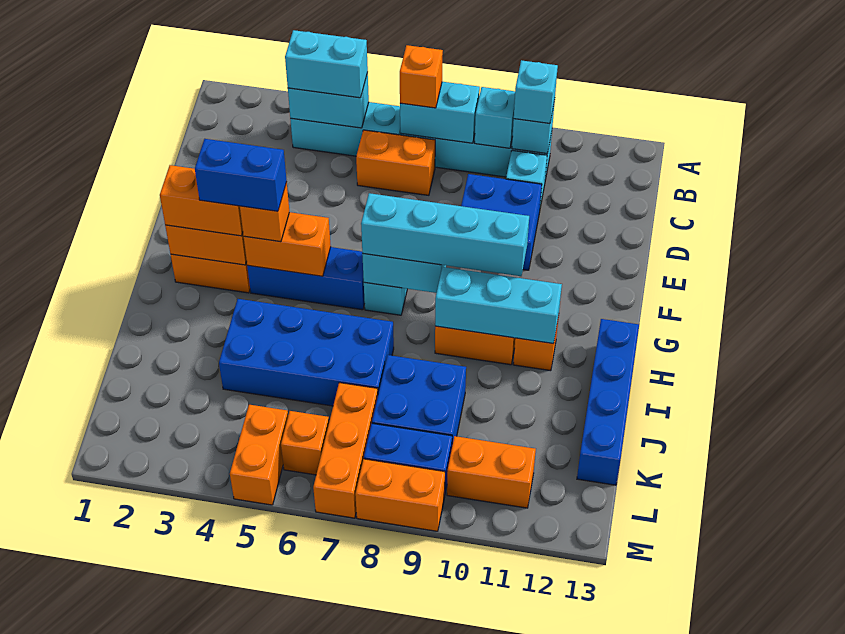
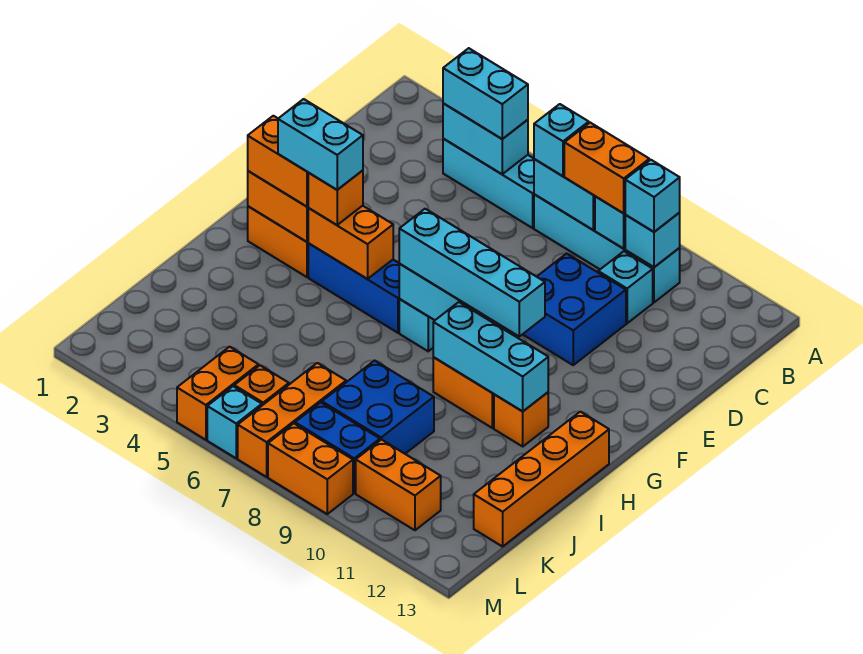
orange 1x1 brick [400,45,443,108] -> cyan 1x1 brick [534,104,589,176]
orange 1x2 brick [356,130,435,195] -> orange 1x2 brick moved to [564,123,649,213]
blue 1x2 brick [195,139,287,211] -> cyan 1x2 brick [278,99,363,190]
blue 1x4 brick [577,319,639,485] -> orange 1x4 brick [474,412,609,547]
blue 2x4 brick [219,299,394,406] -> none
none -> cyan 1x1 brick [207,386,262,458]

